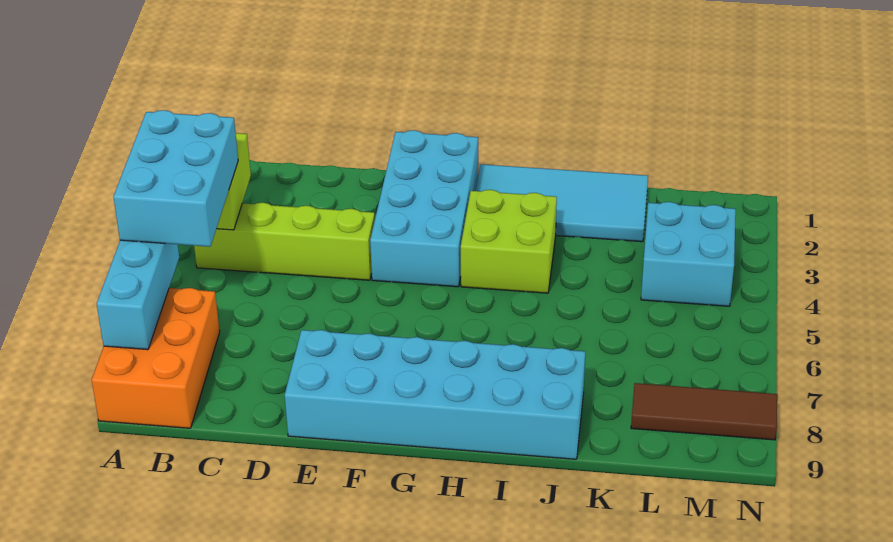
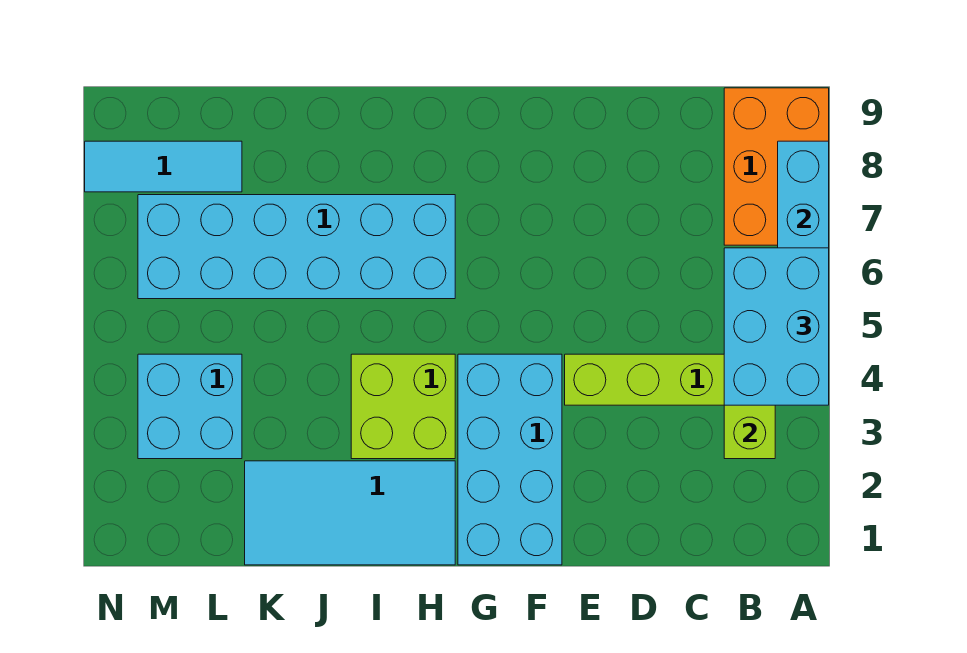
cyan 2x6 brick [285,330,585,459] -> cyan 2x6 brick moved to [138,195,455,299]
brown 1x3 tile [631,383,777,440] -> cyan 1x3 tile [85,141,242,192]

